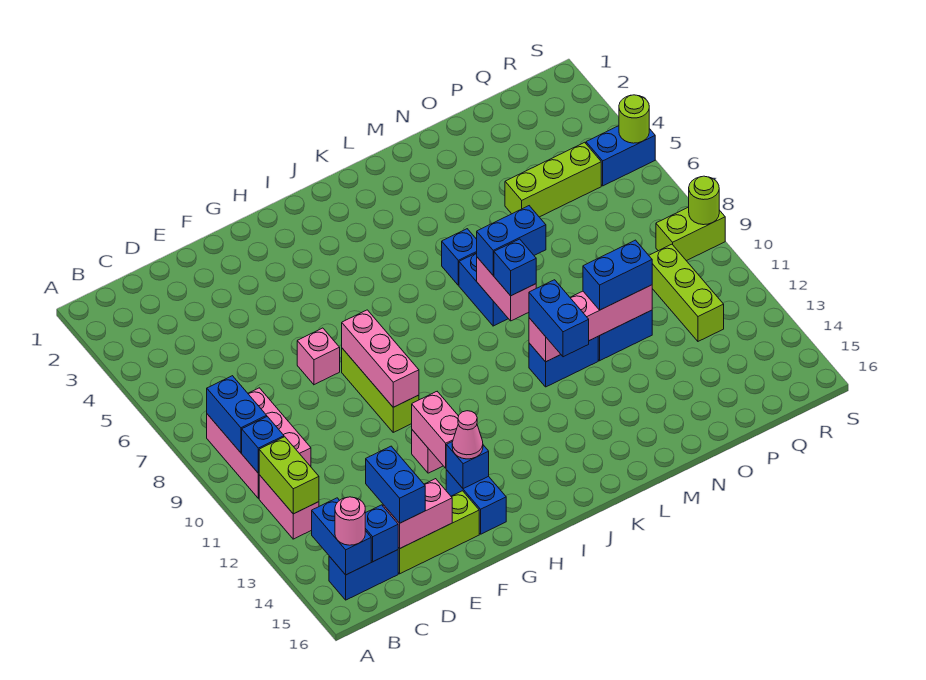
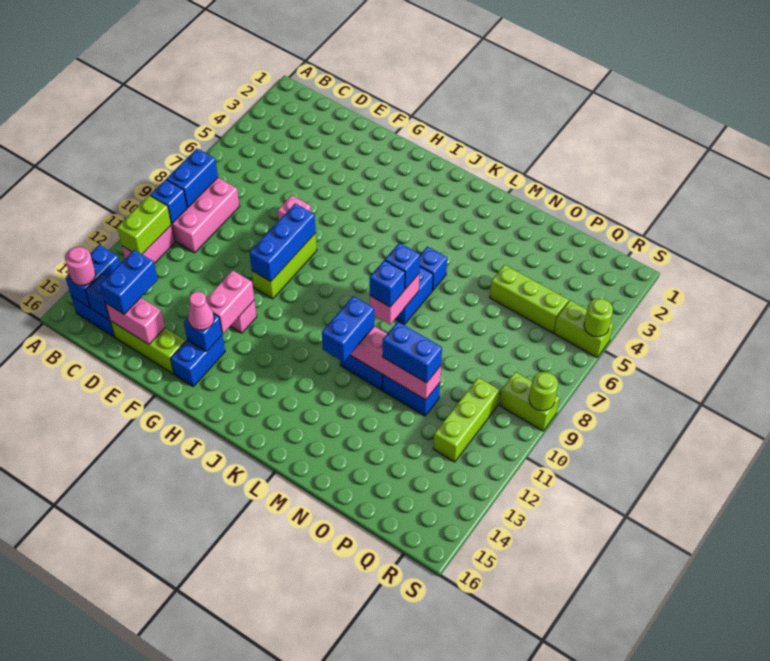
pink 1x3 brick [342,310,419,407] -> blue 1x3 brick [249,203,316,282]
blue 1x2 brick [477,206,546,275] -> blue 1x1 brick [385,243,420,289]
blue 1x2 brick [586,126,655,186] -> lime 1x2 brick [554,300,613,357]

